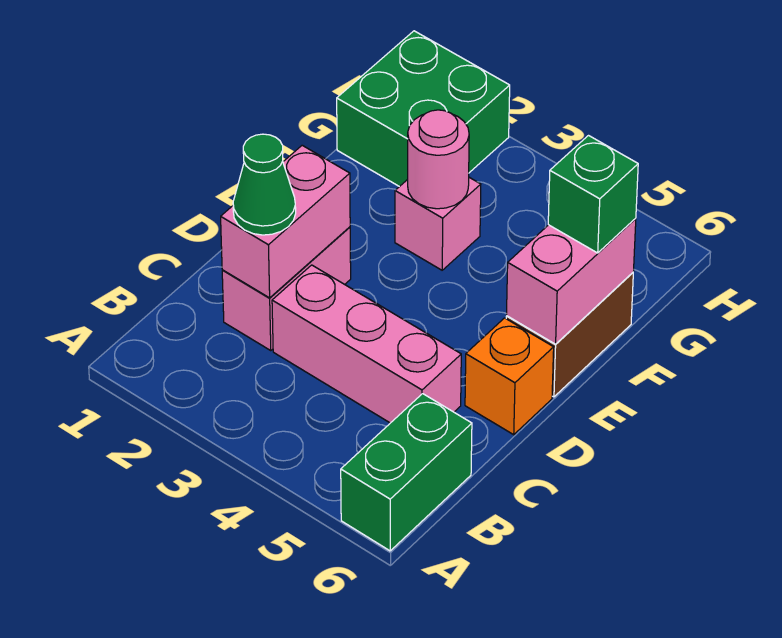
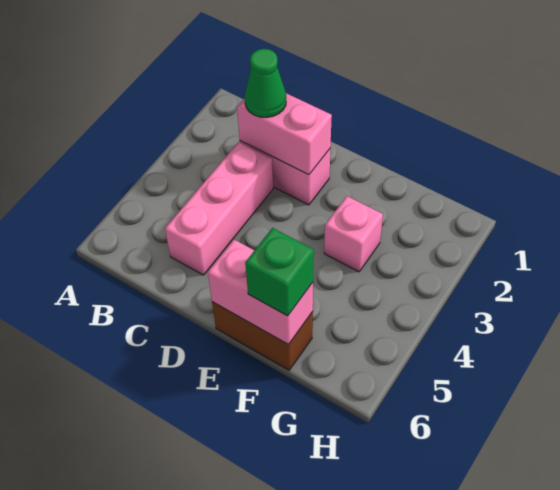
green 1x2 brick [341,394,472,551] -> none
orange 1x1 brick [465,318,554,435] -> none
pink 1x1 round brick [408,110,469,209] -> none
green 2x2 brick [337,31,510,187] -> none

